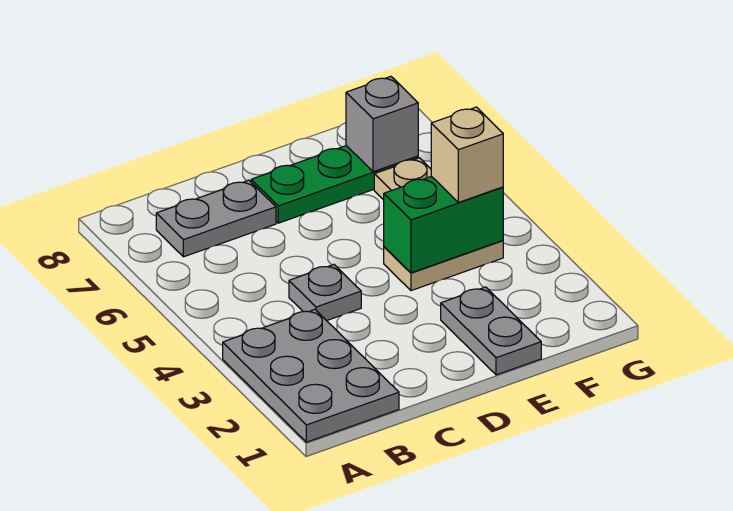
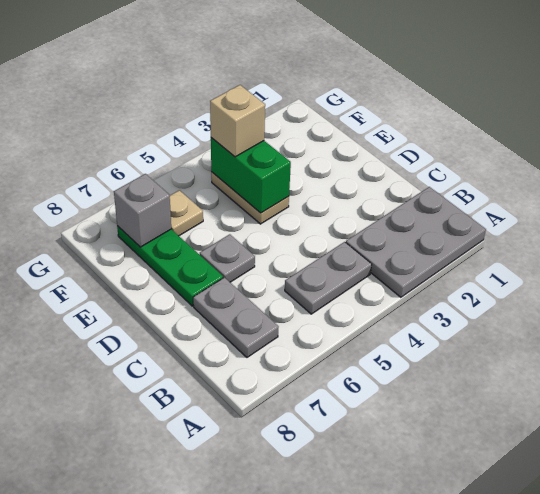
grey 1x1 plate [289,265,361,321] -> grey 1x1 plate moved to [200,234,255,282]
grey 1x2 plate [441,287,541,375] -> grey 1x2 plate moved to [285,242,372,314]

